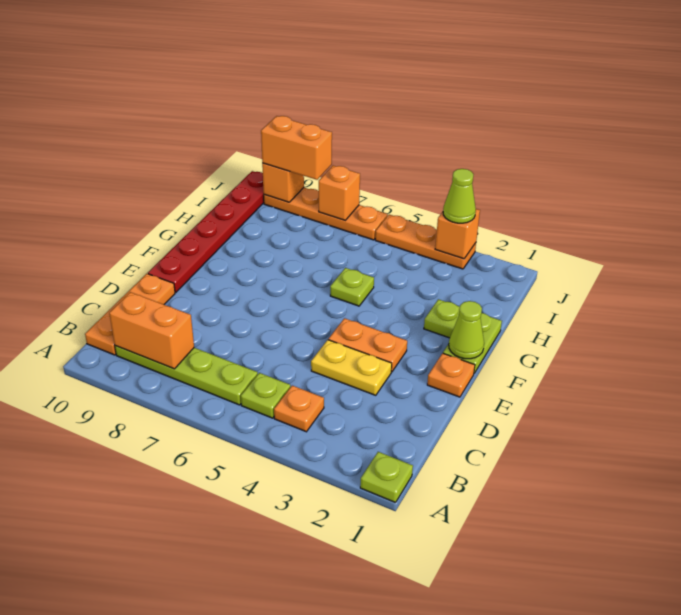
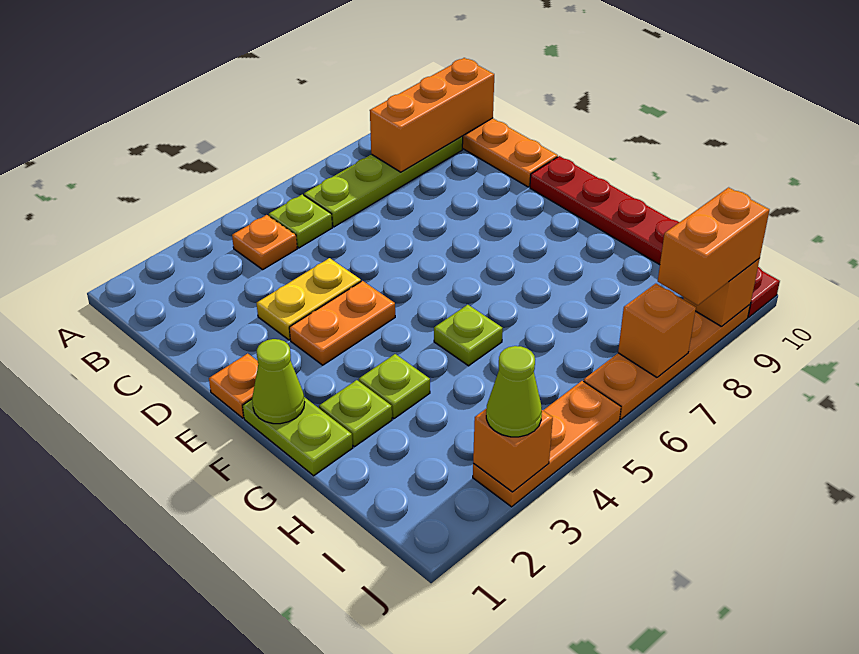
lime 1x1 plate [360,452,413,503] -> lime 1x1 plate moved to [359,354,430,419]
orange 1x2 brick [109,292,194,369] -> orange 1x3 brick [370,58,494,172]

